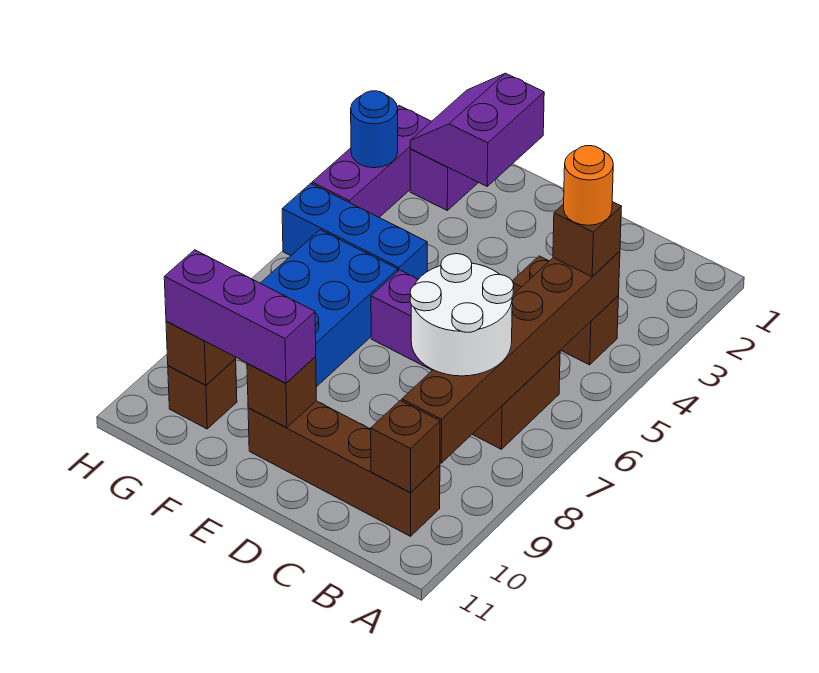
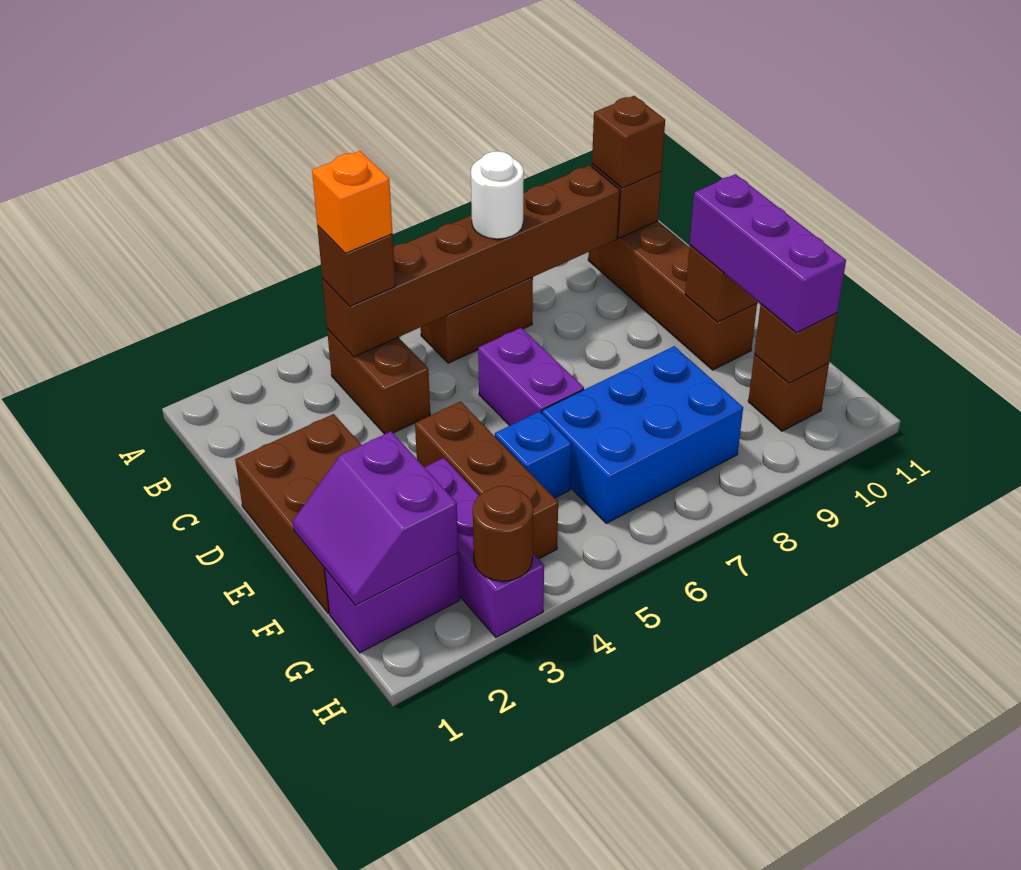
orange 1x1 round brick [564,146,613,225] -> orange 1x1 brick [312,151,393,253]
white 2x2 round brick [410,254,514,376] -> white 1x1 round brick [471,151,524,239]
none -> brown 1x1 brick [592,96,665,188]
none -> brown 2x3 brick [235,414,361,614]
none -> brown 1x3 brick [415,402,558,559]
purple 2x2 slope [410,73,544,186] -> purple 2x2 slope turned to [293,431,458,605]
blue 1x3 brick [282,183,427,279] -> blue 1x1 brick [495,412,572,498]
purple 1x3 brick [312,106,432,217] -> purple 1x3 brick turned to [424,458,544,637]
blue 1x1 round brick [351,91,398,168] -> brown 1x1 round brick [473,486,533,581]

